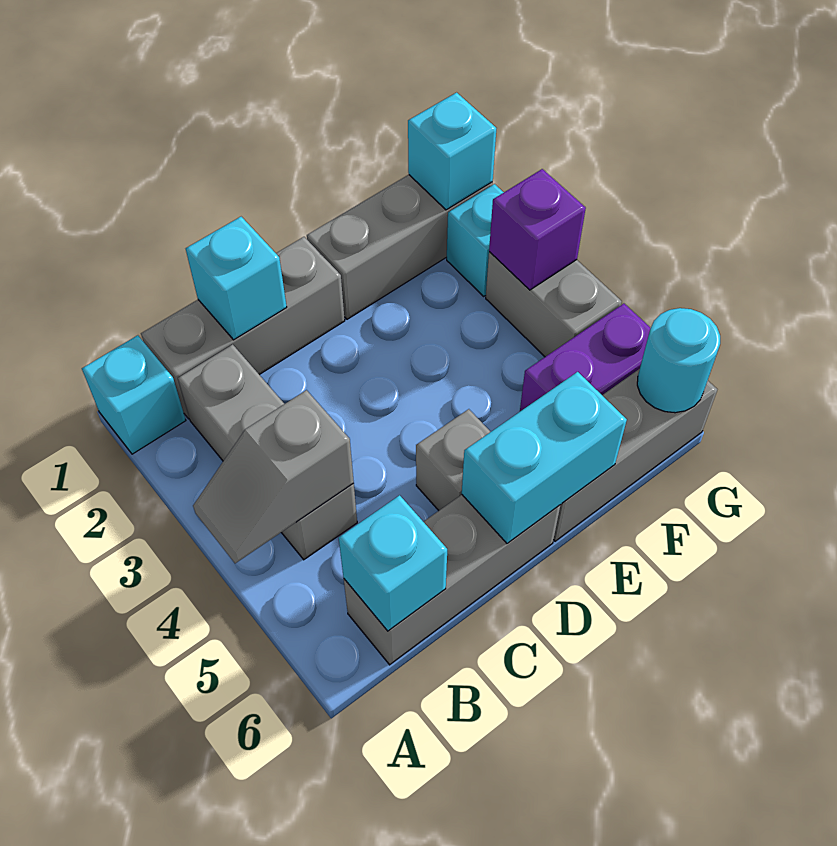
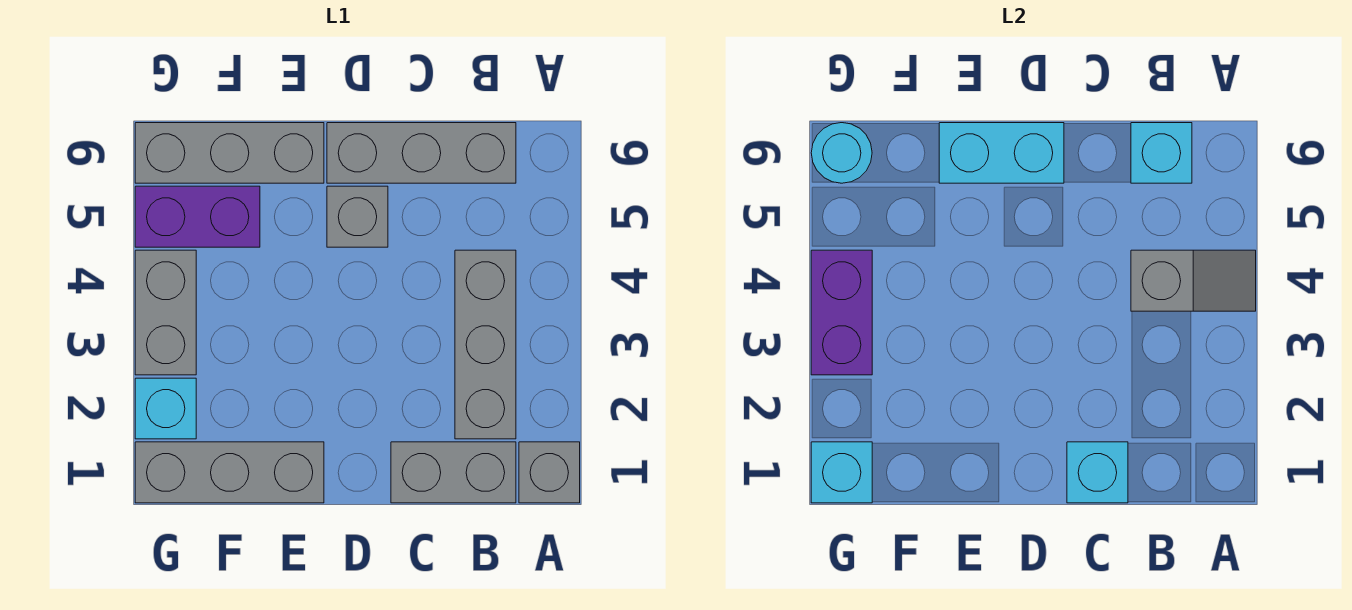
cyan 1x1 brick [82,335,186,454] -> grey 1x1 brick [519,442,580,503]
grey 1x3 brick [141,237,345,419] -> grey 1x2 brick [391,442,516,503]
purple 1x1 brick [489,169,586,290] -> purple 1x2 brick [811,250,872,375]

